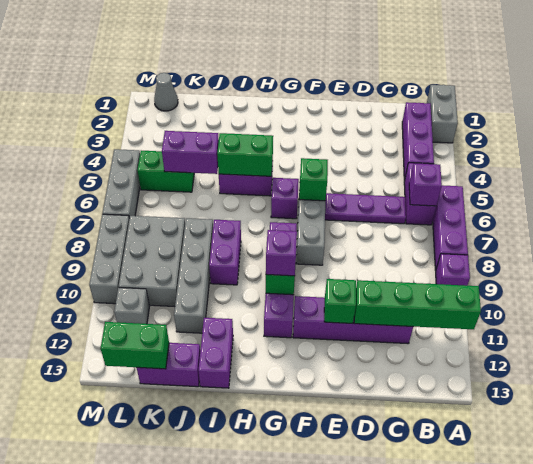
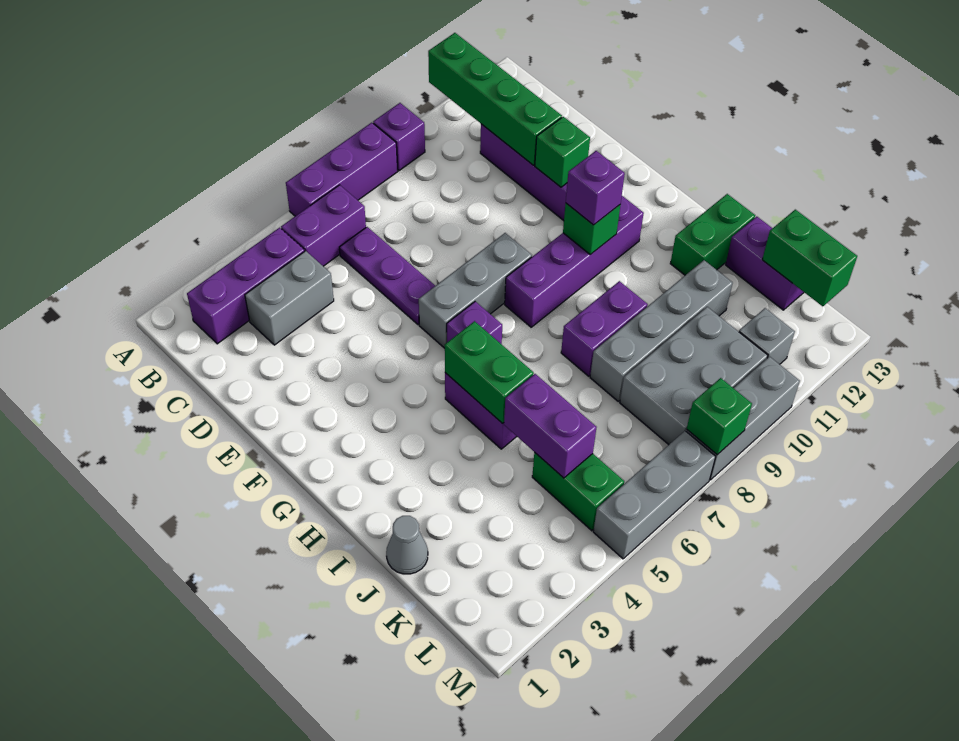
grey 1x2 brick [427,85,458,143] -> grey 1x2 brick moved to [245,251,334,345]
purple 1x1 brick [409,163,442,206] -> none
green 1x1 brick [299,158,328,201] -> green 1x1 brick moved to [687,378,752,455]
purple 1x2 brick [198,318,233,388] -> green 1x2 brick [670,194,755,275]
grey 1x1 cone [154,73,178,111] -> grey 1x1 cone moved to [386,516,428,574]

